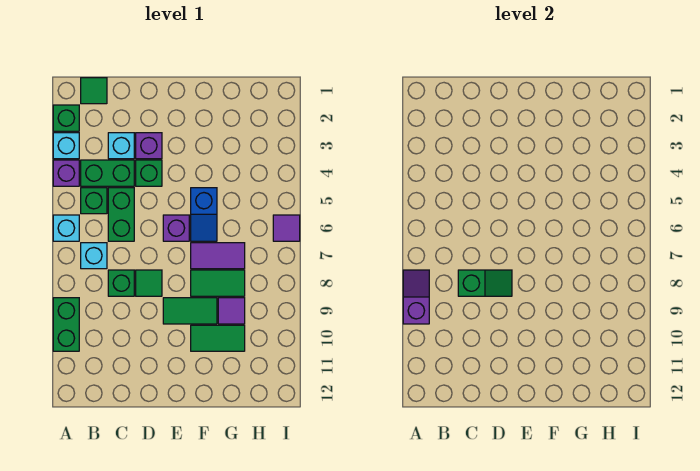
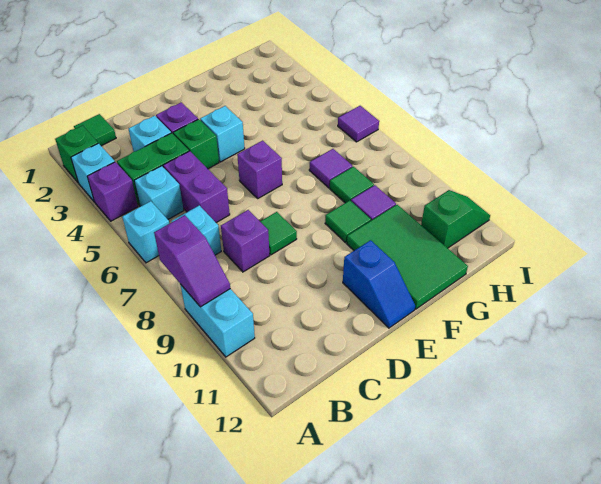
purple 1x2 slope [403,270,429,324] -> purple 1x2 slope turned to [154,215,230,307]
green 1x2 brick [53,298,79,351] -> cyan 1x2 brick [180,284,255,357]
green 1x1 brick [81,188,107,214] -> cyan 1x1 brick [134,166,184,219]
green 1x2 brick [108,188,134,241] -> purple 1x2 brick [163,151,230,223]
green 1x1 brick [108,270,134,296] -> purple 1x1 brick [221,210,270,272]
green 1x2 slope [458,270,512,296] -> green 1x2 slope moved to [421,190,490,248]
none -> cyan 1x1 brick [200,106,245,162]
green 1x2 tile [163,298,217,324] -> green 1x1 tile [325,200,371,243]
blue 1x2 slope [191,188,217,241] -> blue 1x2 slope moved to [343,240,415,328]
purple 1x2 tile [191,243,245,269] -> purple 1x1 tile [309,149,353,188]
green 1x2 tile [191,270,245,296] -> green 1x1 tile [330,167,374,203]
green 1x2 tile [191,325,245,351] -> green 2x3 tile [347,205,468,309]

